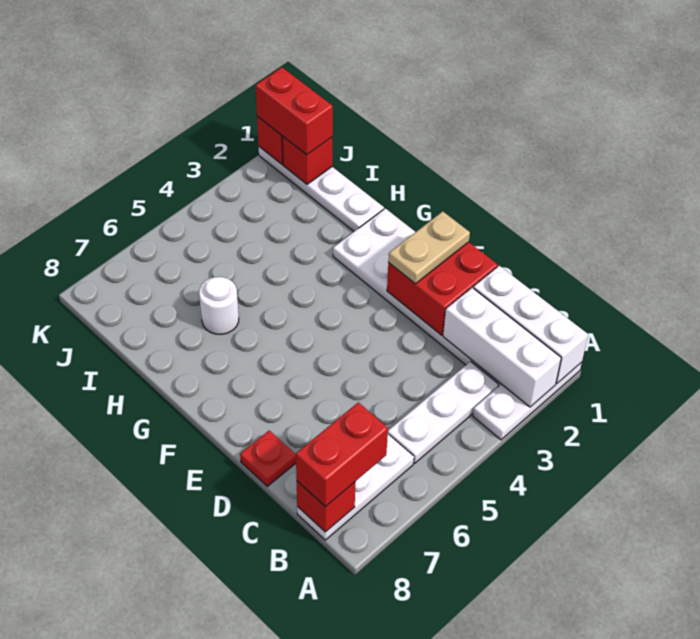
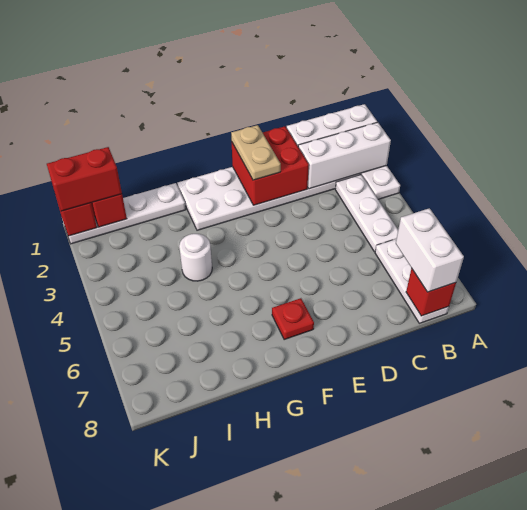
red 1x2 brick [296,402,388,507] -> white 1x2 brick [396,208,464,292]
red 1x1 plate [240,430,296,486] -> red 1x1 plate moved to [272,298,314,339]
white 1x1 round brick [199,277,239,334] -> white 1x1 round brick moved to [179,234,212,281]

